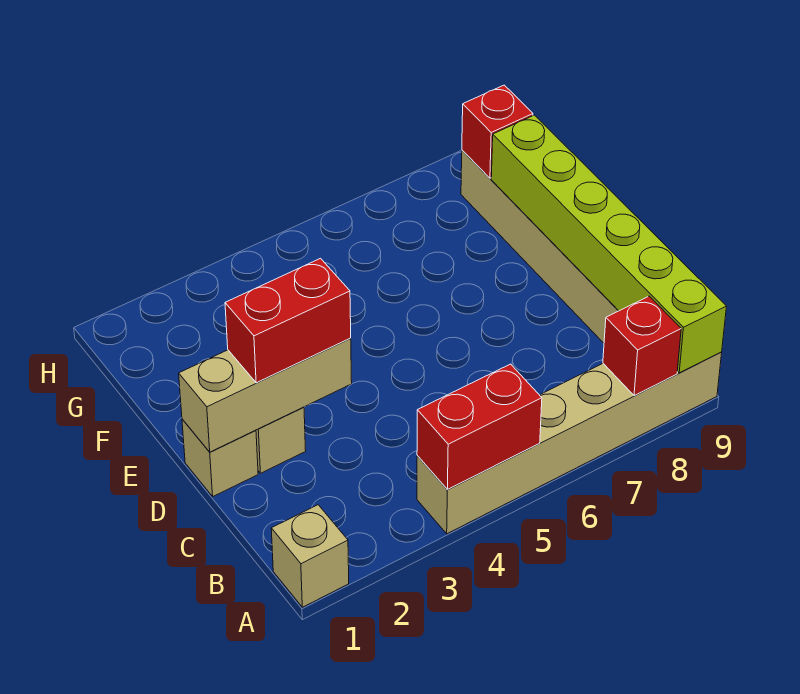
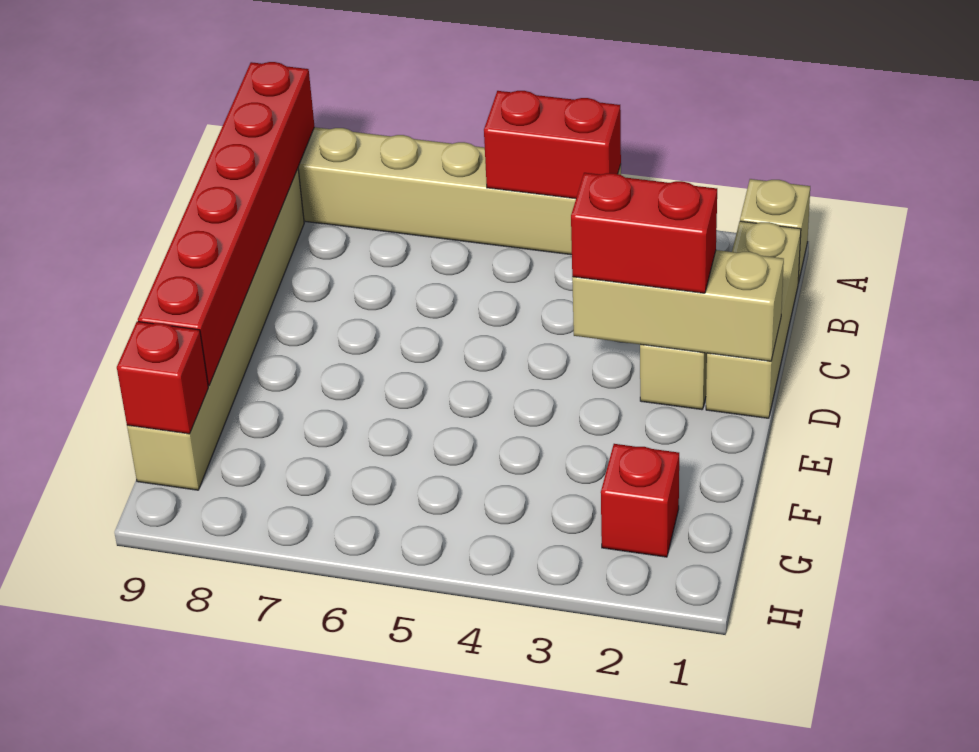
red 1x1 brick [603,296,681,396] -> red 1x1 brick moved to [601,444,679,557]
lime 1x6 brick [491,115,727,373] -> red 1x6 brick [138,62,315,386]
tan 1x1 brick [182,419,258,496] -> tan 1x3 brick [706,221,801,418]

